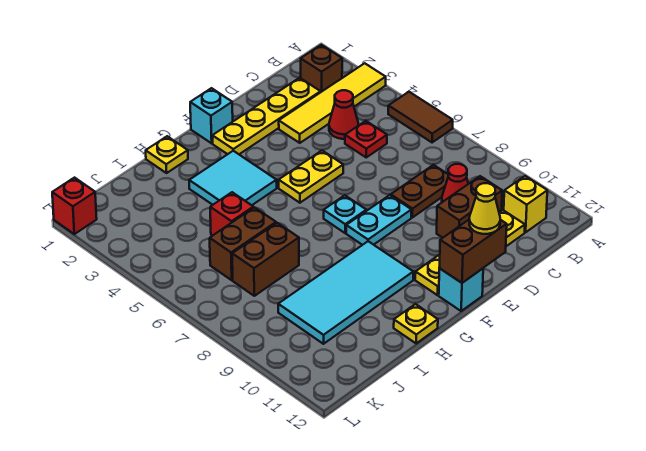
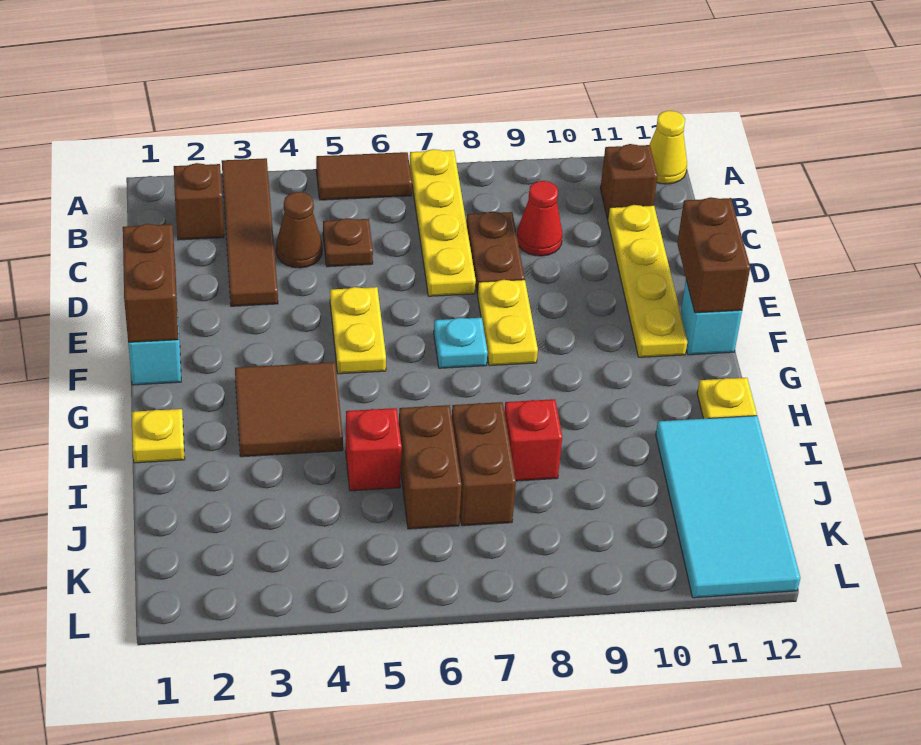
yellow 1x4 tile [279,63,386,143] -> brown 1x4 tile [222,158,278,306]
yellow 1x1 brick [504,176,547,232] -> brown 1x1 brick [600,144,658,219]
yellow 1x4 plate [212,78,320,154] -> yellow 1x4 plate moved to [410,149,476,296]
red 1x1 cone [329,90,358,139] -> brown 1x1 cone [276,192,322,268]
red 1x1 plate [345,121,387,157] -> brown 1x1 plate [323,218,373,267]
brown 1x2 brick [437,176,502,238] -> brown 1x2 brick moved to [123,224,178,342]
cyan 1x2 plate [346,195,411,245] -> yellow 1x2 plate [477,280,538,366]
yellow 1x1 cone [469,183,500,234] -> yellow 1x1 cone moved to [649,111,687,184]
cyan 2x2 tile [189,151,277,205] -> brown 2x2 tile [235,362,343,457]
cyan 2x4 tile [278,241,413,344] -> cyan 2x4 tile moved to [656,416,800,598]
red 1x1 brick [52,178,97,234] -> red 1x1 brick moved to [504,399,562,481]

